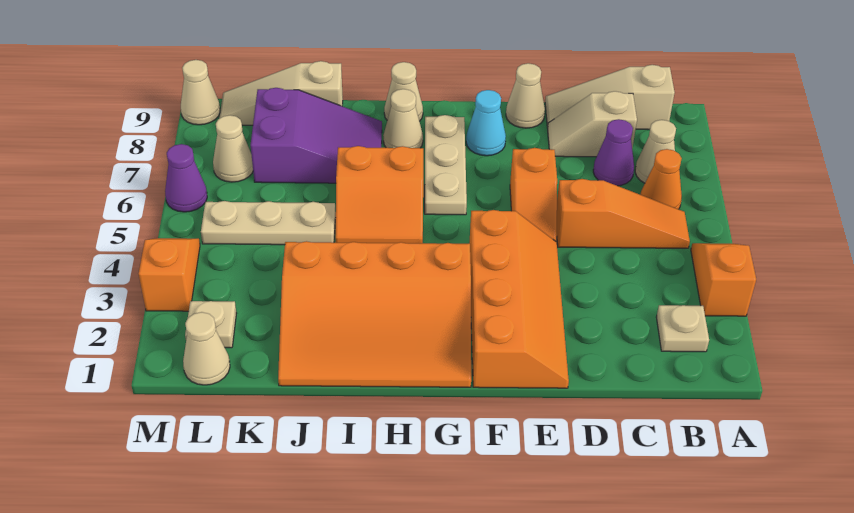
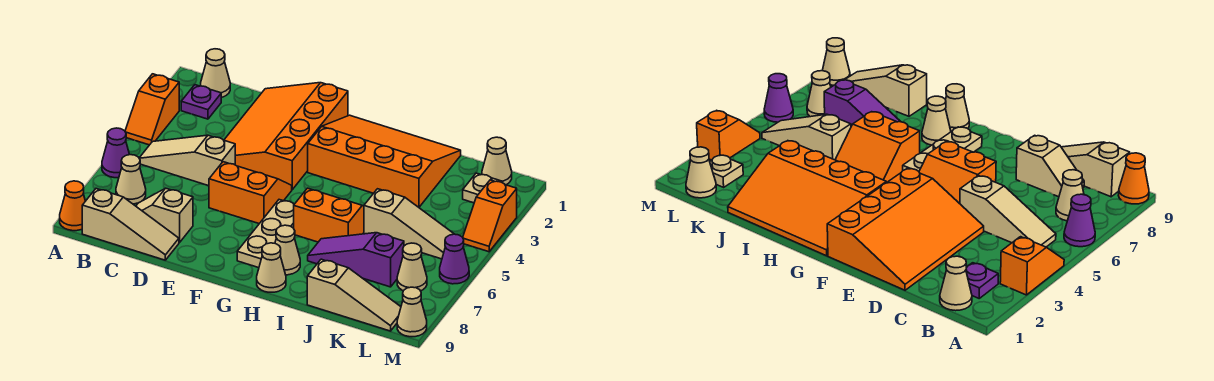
tan 1x1 plate [656,305,709,352] -> purple 1x1 plate [181,85,221,119]
orange 1x3 slope [557,179,690,248] -> tan 1x3 slope [139,135,235,186]
orange 1x1 cone [640,149,682,209] -> orange 1x1 cone moved to [60,181,85,231]
purple 1x1 cone [593,119,634,186] -> purple 1x1 cone moved to [102,128,130,178]
tan 1x2 slope [547,91,637,157] -> tan 1x2 slope turned to [136,188,193,243]
orange 2x4 slope [469,210,569,388] -> orange 3x4 slope [224,83,348,190]
orange 1x2 slope [510,148,557,241] -> orange 2x2 slope [209,162,292,224]
tan 1x1 cone [506,63,545,128] -> tan 1x1 cone moved to [201,49,230,98]
cyan 1x1 cone [466,90,506,156] -> none
purple 2x3 slope [251,88,382,183] -> purple 1x3 slope [308,233,404,287]
tan 1x3 plate [201,201,336,245] -> tan 1x3 slope [364,189,454,259]

